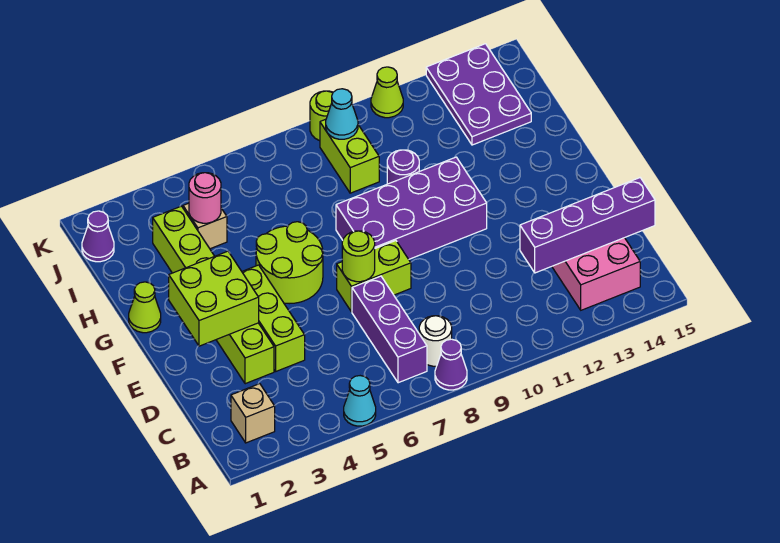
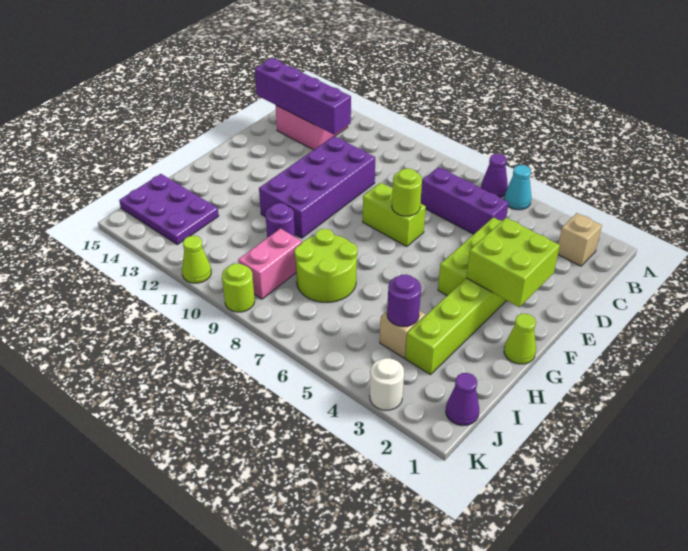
purple 1x1 cone [435,339,467,390] -> purple 1x1 cone moved to [481,154,508,197]
purple 1x3 brick [352,276,427,383] -> purple 1x3 brick turned to [421,167,509,234]
white 1x1 round brick [419,316,452,366] -> white 1x1 round brick moved to [370,358,404,410]
lime 2x2 round brick [256,222,323,304] -> lime 2x2 round brick moved to [295,229,358,302]
purple 2x4 brick [336,157,487,259] -> purple 2x4 brick turned to [259,136,375,238]
pink 1x1 round brick [189,173,221,223] -> purple 1x1 round brick [387,274,421,327]
lime 1x2 brick [320,119,379,193] -> pink 1x2 brick [238,228,302,299]
purple 2x3 plate [426,44,531,145] -> purple 2x3 plate turned to [119,174,219,245]
cyan 1x1 cone [326,89,358,139] -> none

